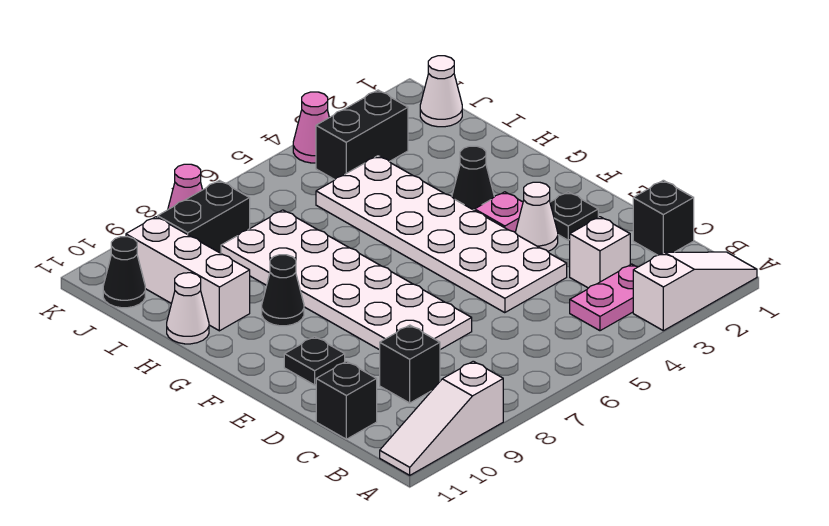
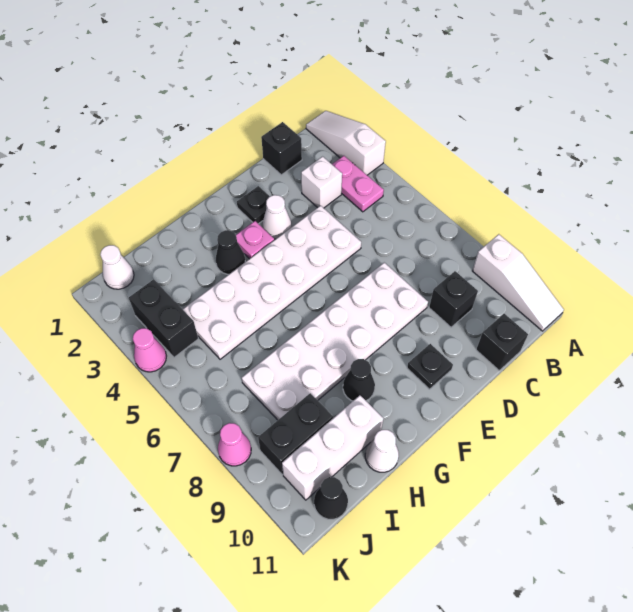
black 1x2 brick [158,181,250,253] -> black 1x2 brick turned to [258,393,333,474]

